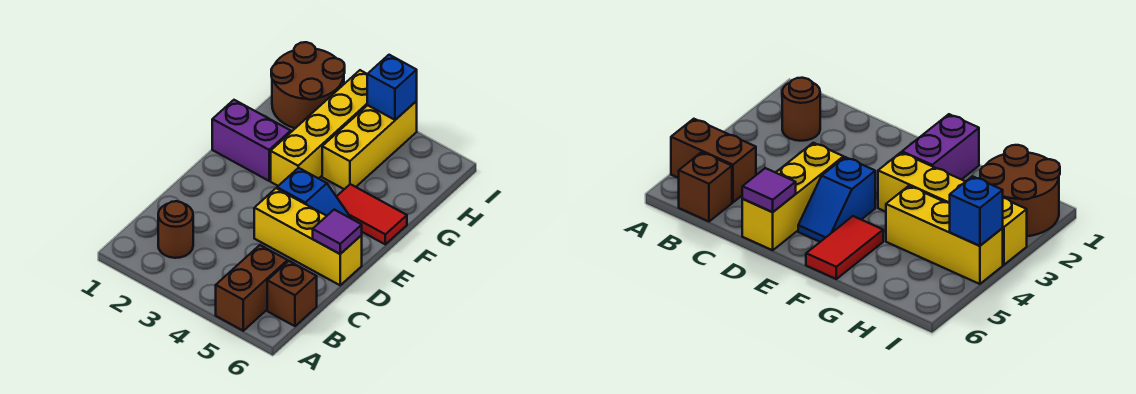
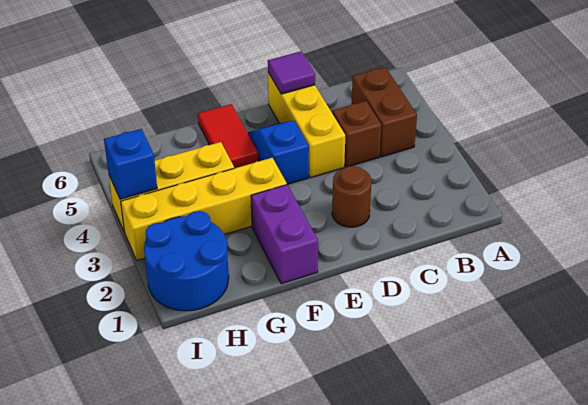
brown 1x2 brick [216,245,288,331] -> brown 1x2 brick turned to [352,67,417,157]
brown 1x1 round brick [158,201,193,258] -> brown 1x1 round brick moved to [332,166,372,227]
brown 1x1 brick [267,261,317,326] -> brown 1x1 brick moved to [332,101,382,167]
brown 2x2 round brick [271,42,345,128] -> blue 2x2 round brick [144,211,229,311]

